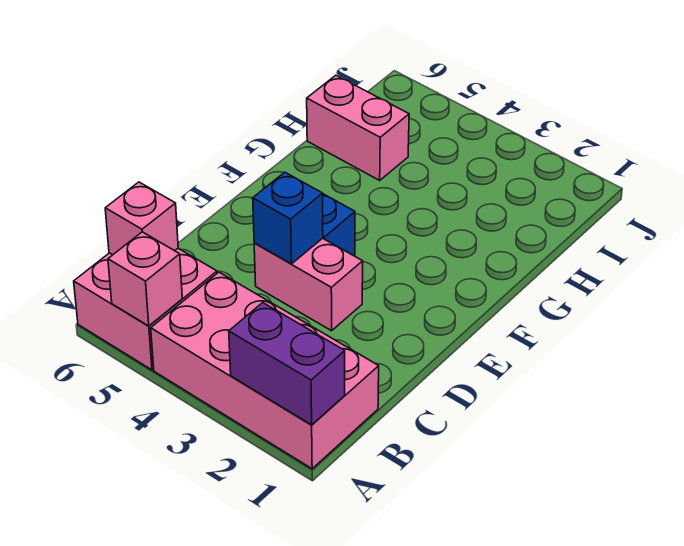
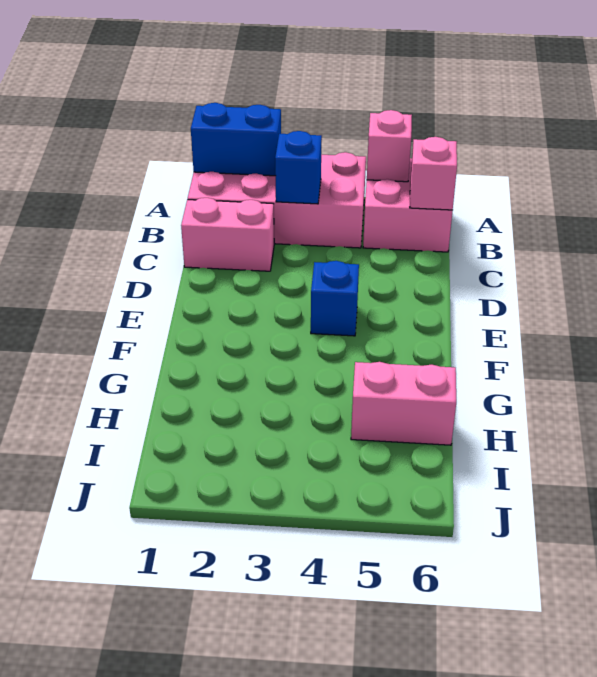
purple 1x2 brick [229,303,345,425] -> blue 1x2 brick [191,103,281,176]
pink 1x2 brick [254,238,363,331] -> pink 1x2 brick moved to [181,198,274,271]
blue 1x1 brick [253,172,323,264] -> blue 1x1 brick moved to [275,131,322,204]

